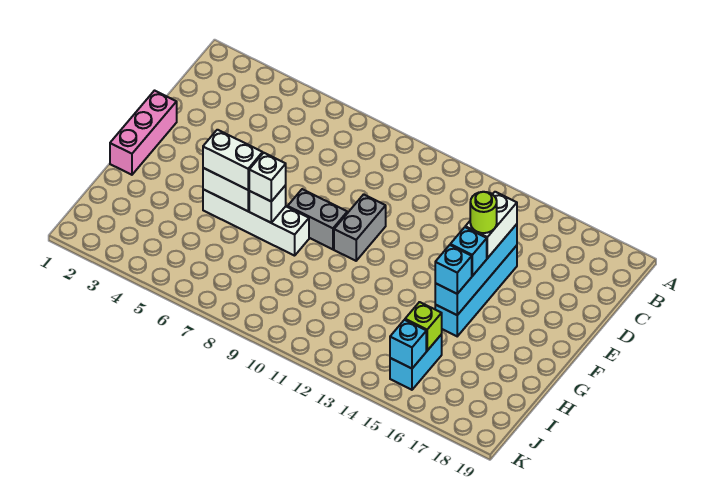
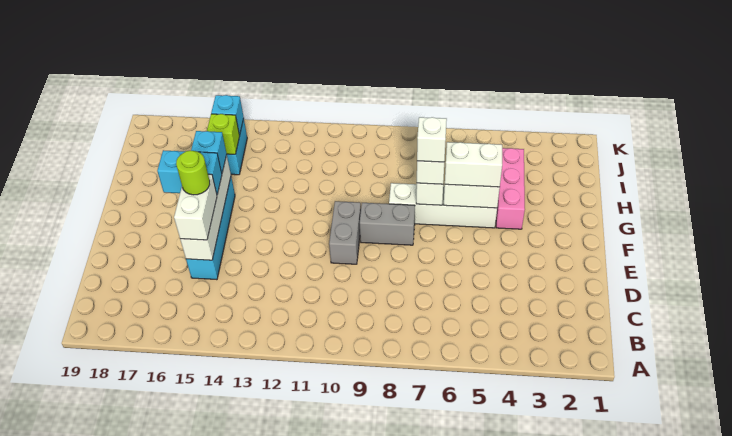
cyan 1x4 brick [435,224,517,315] -> white 1x4 brick [180,155,231,260]
pink 1x3 brick [110,91,177,175] -> pink 1x3 brick moved to [496,148,525,229]
cyan 1x1 brick [450,227,487,276] -> cyan 1x2 brick [157,150,222,194]
none -> white 1x1 brick [417,117,447,162]

